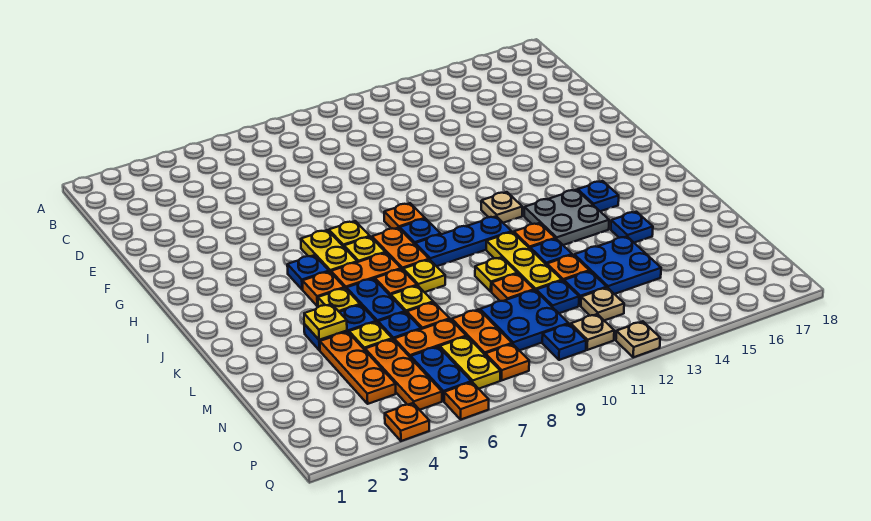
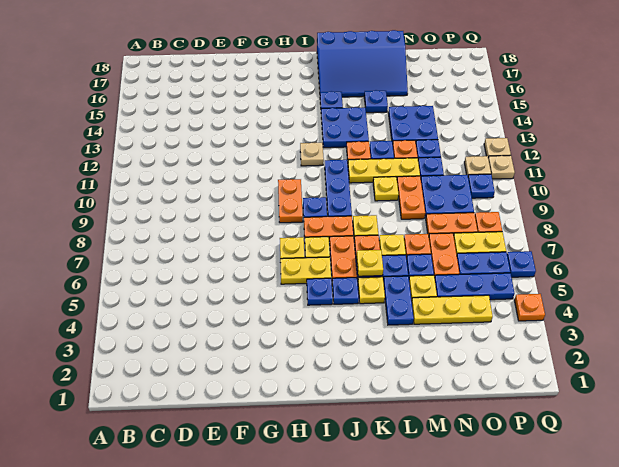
orange 1x1 plate [384,203,425,229] -> orange 1x2 plate [278,179,303,223]
orange 1x1 plate [303,272,344,306] -> blue 1x1 plate [332,278,359,304]
grey 2x2 plate [524,190,609,245] -> blue 2x2 plate [321,107,369,148]
none -> blue 3x4 slope [317,30,408,97]
yellow 1x1 plate [304,304,347,340] -> yellow 1x1 plate moved to [356,250,383,276]
orange 1x3 plate [320,332,396,404] -> yellow 1x3 plate [412,295,493,324]
orange 1x1 plate [492,274,534,301] -> orange 1x2 plate [397,176,425,219]
orange 1x3 plate [365,339,442,410] -> blue 1x3 plate [435,273,515,300]
tan 1x1 plate [581,288,624,321] -> tan 1x1 plate moved to [488,155,515,179]
orange 1x1 plate [444,382,489,419] -> blue 1x1 plate [507,251,536,277]

